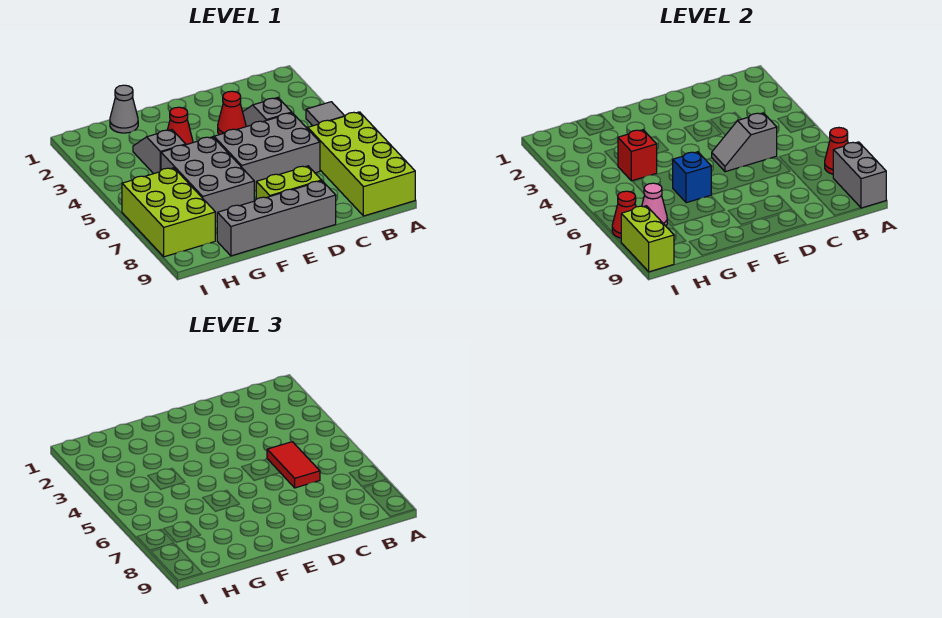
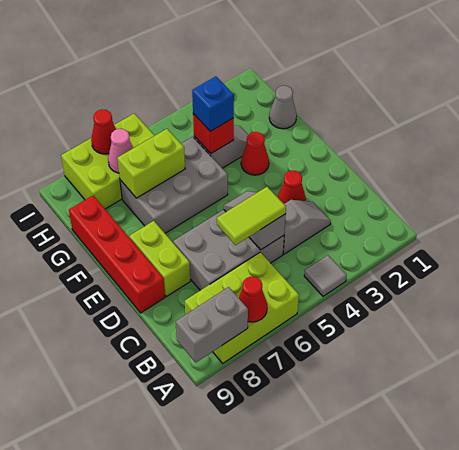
lime 2x4 brick [308,112,415,216] -> lime 2x3 brick [185,252,299,363]
grey 2x3 brick [214,113,320,191] -> grey 2x3 brick turned to [173,210,284,290]
red 1x2 tile [267,442,320,488] -> lime 1x2 tile [217,187,286,245]
grey 1x4 brick [217,181,336,256] -> red 1x4 brick [69,196,165,313]
blue 1x1 brick [673,152,711,203] -> blue 1x1 brick moved to [192,76,234,131]
lime 1x2 brick [621,206,674,272] -> lime 1x2 brick moved to [117,129,185,198]

